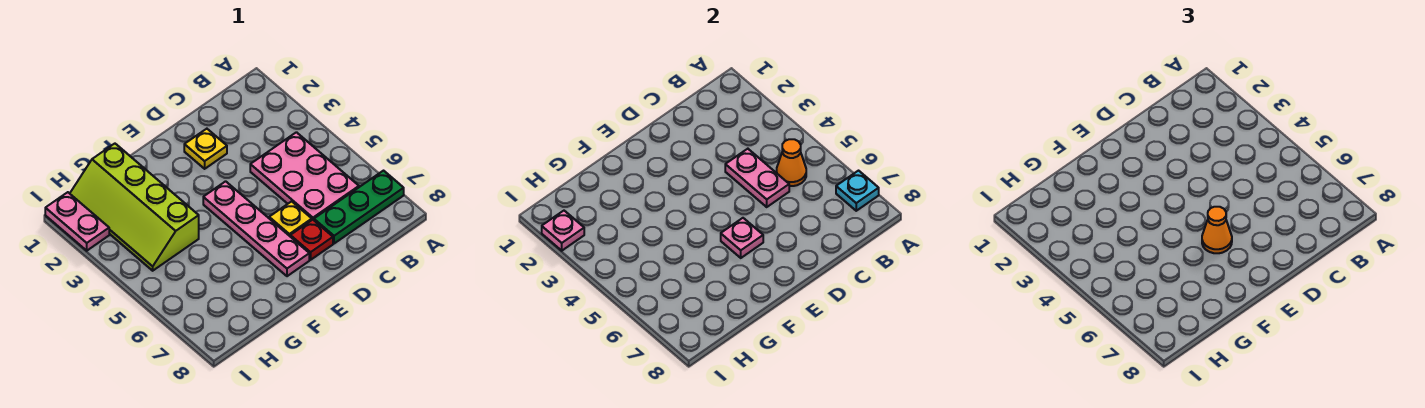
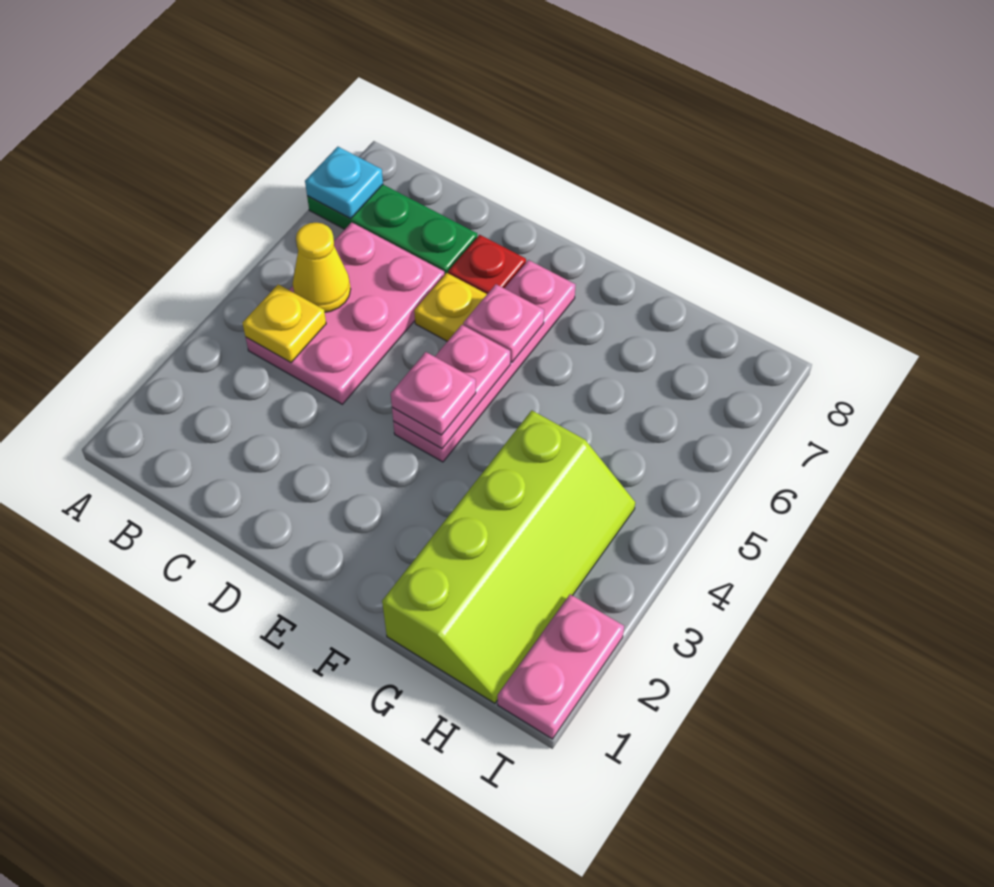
orange 1x1 cone [776,139,806,186] -> yellow 1x1 cone [293,223,351,312]
pink 1x2 plate [725,149,789,207] -> pink 1x2 plate moved to [392,325,510,449]
yellow 1x1 plate [184,129,227,169] -> yellow 1x1 plate moved to [242,284,326,363]
orange 1x1 cone [1202,207,1232,253] -> none
pink 1x1 plate [542,211,584,251] -> pink 1x1 plate moved to [391,352,476,435]

